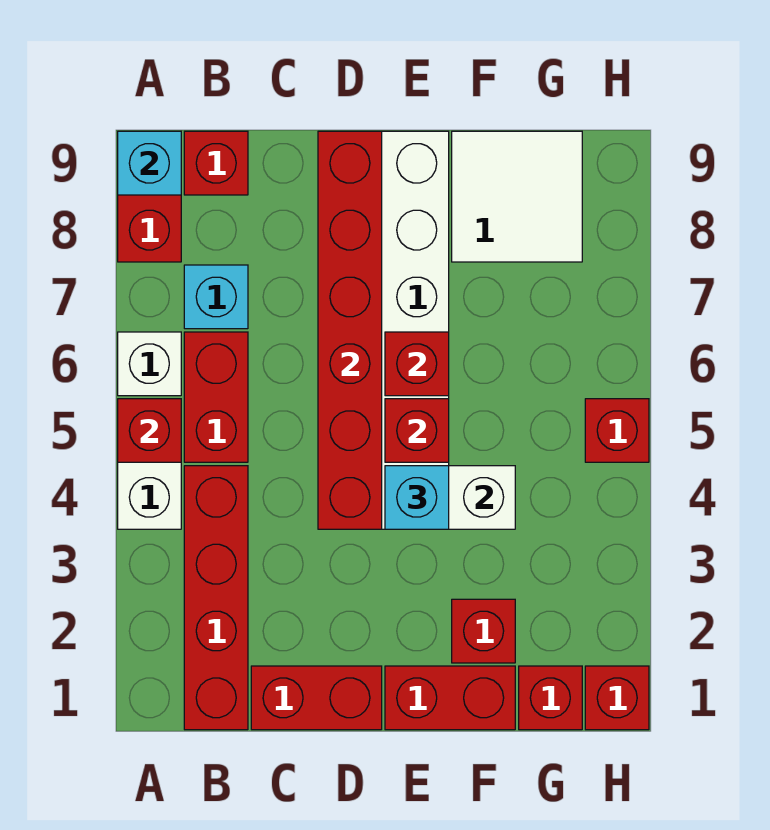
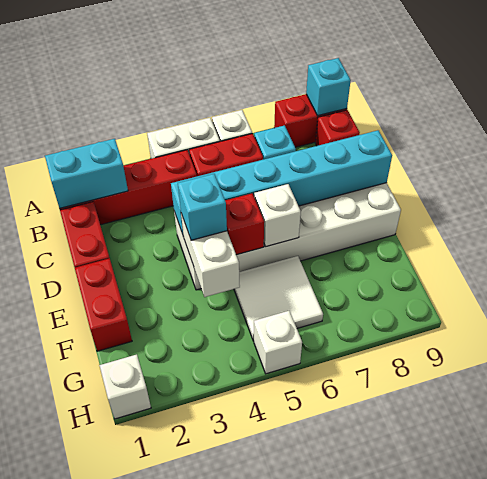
red 1x1 brick [118,399,181,462] -> none
none -> cyan 1x2 brick [45,139,128,208]
red 1x6 brick [318,131,382,529] -> cyan 1x6 brick [171,130,392,237]
red 1x1 brick [385,332,449,396] -> white 1x1 brick [254,184,301,247]
red 1x1 brick [452,599,515,663] -> none
white 2x2 tile [452,131,582,262] -> white 2x2 tile moved to [234,256,323,341]
red 1x1 brick [519,666,582,730] -> none
red 1x1 brick [585,666,649,730] -> white 1x1 brick [99,354,151,419]
red 1x1 brick [585,399,649,462] -> white 1x1 brick [254,311,302,374]

